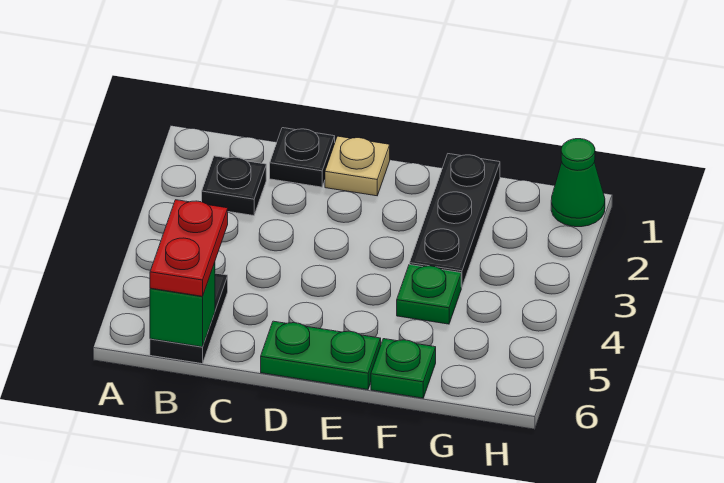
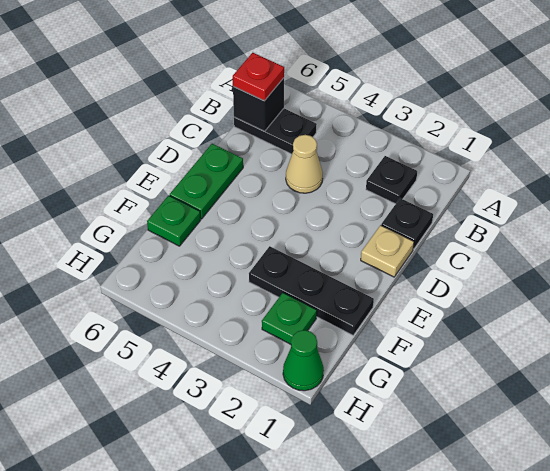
red 1x2 plate [150,200,228,296] -> red 1x1 plate [233,53,284,101]
green 1x1 brick [150,263,215,347] -> black 1x1 brick [233,78,284,131]
none -> tan 1x1 cone [286,135,323,193]
green 1x1 plate [397,265,461,324] -> green 1x1 plate moved to [262,293,317,344]

